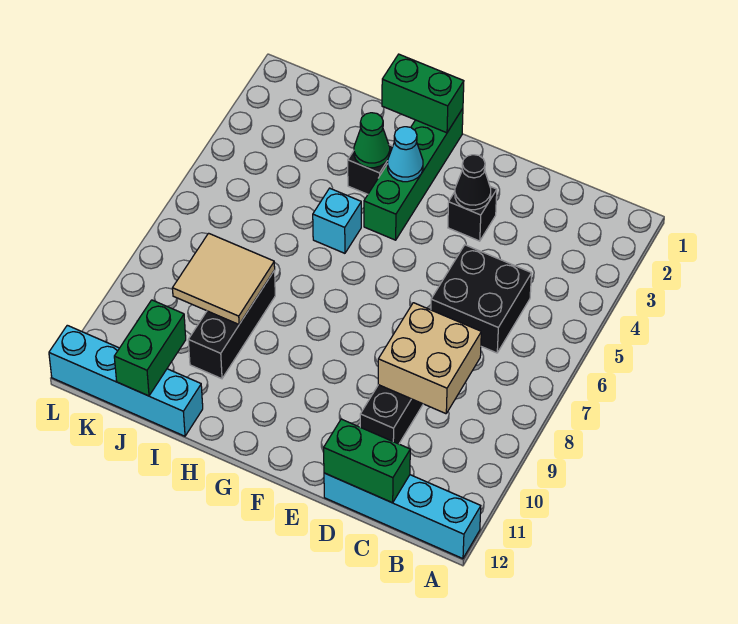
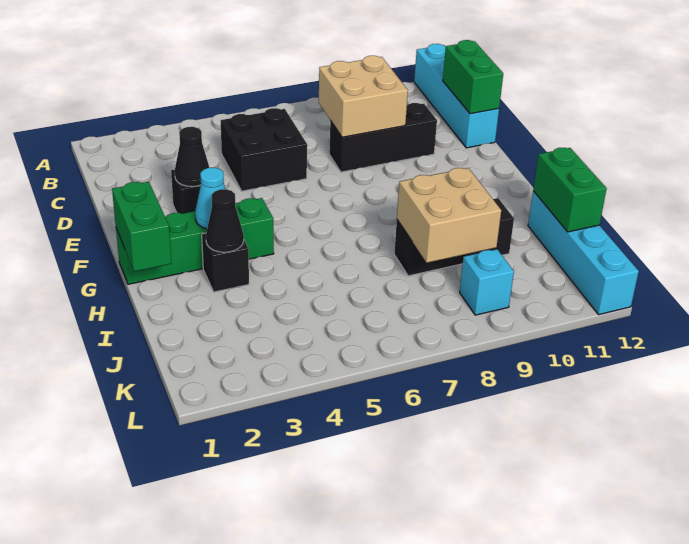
green 1x1 cone [354,113,390,168] -> black 1x1 cone [206,189,244,252]
cyan 1x1 brick [313,188,361,253] -> cyan 1x1 brick moved to [460,249,514,315]
tan 2x2 tile [173,233,275,324] -> tan 2x2 brick [397,168,501,263]
green 1x2 brick [114,300,186,396] -> green 1x2 brick turned to [533,148,607,232]

